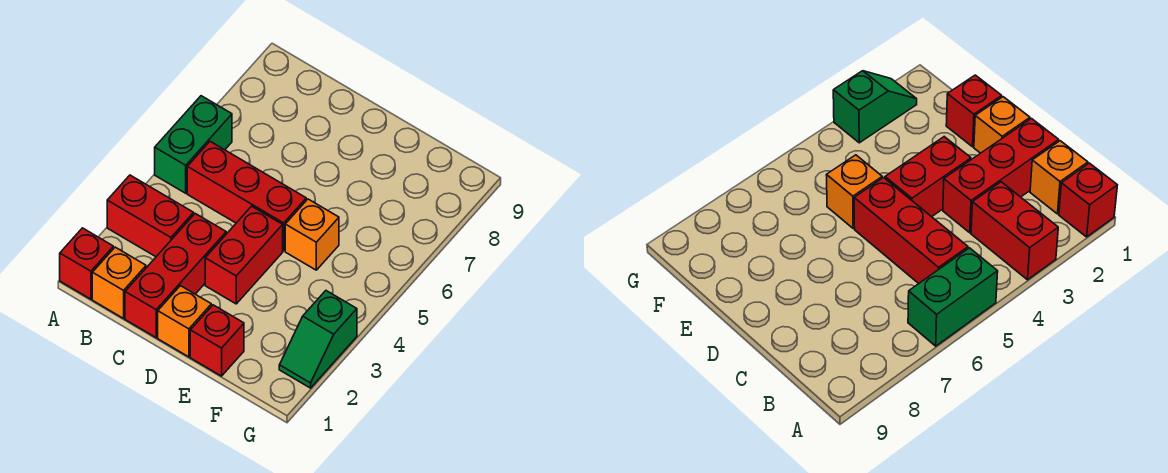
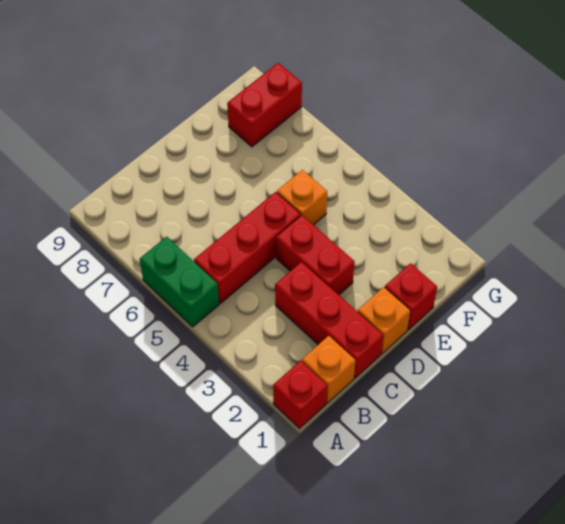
red 1x2 brick [107,175,194,257] -> red 1x2 brick moved to [227,63,302,147]
green 1x2 slope [279,291,357,388] -> none

